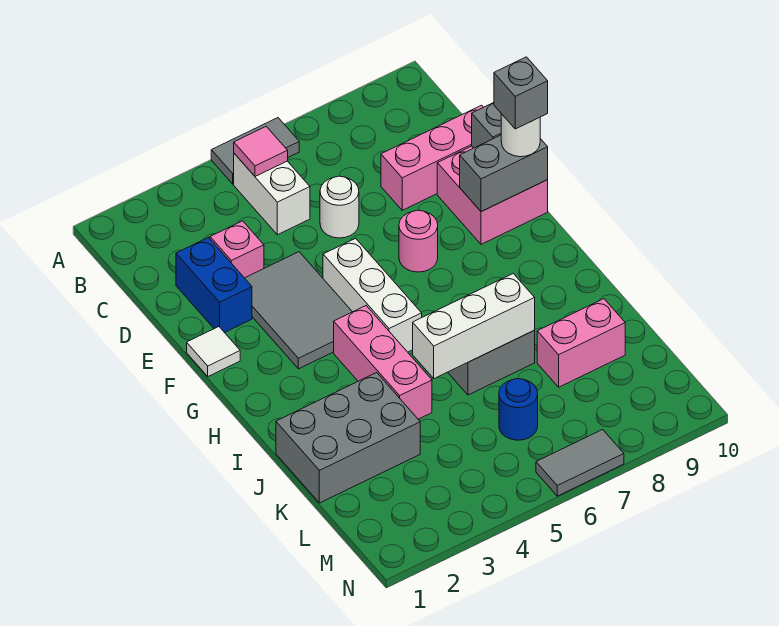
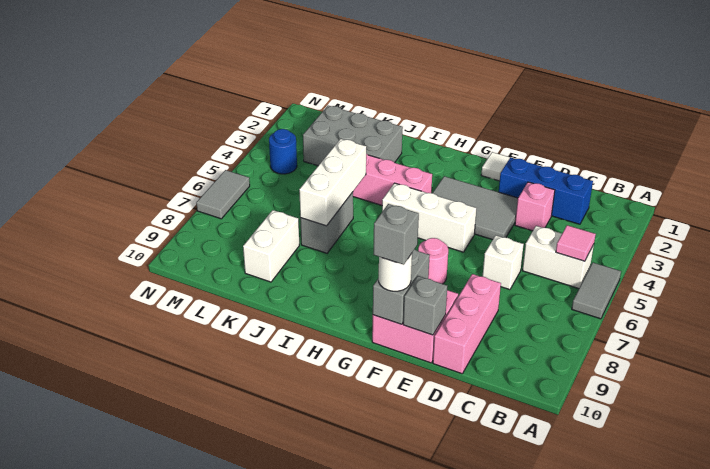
blue 1x2 brick [176,238,252,333] -> blue 1x3 brick [499,157,593,224]
white 1x1 round brick [320,176,359,238] -> white 1x1 brick [482,236,524,290]
grey 2x3 brick [276,373,420,503] -> grey 2x3 brick turned to [303,106,403,166]
pink 1x2 brick [537,299,625,387] -> white 1x2 brick [243,210,299,282]
blue 1x1 round brick [499,378,538,440] -> blue 1x1 round brick moved to [269,129,297,174]

